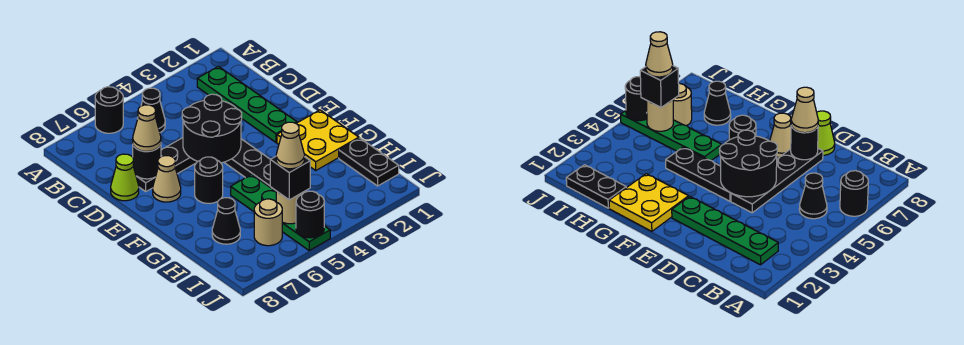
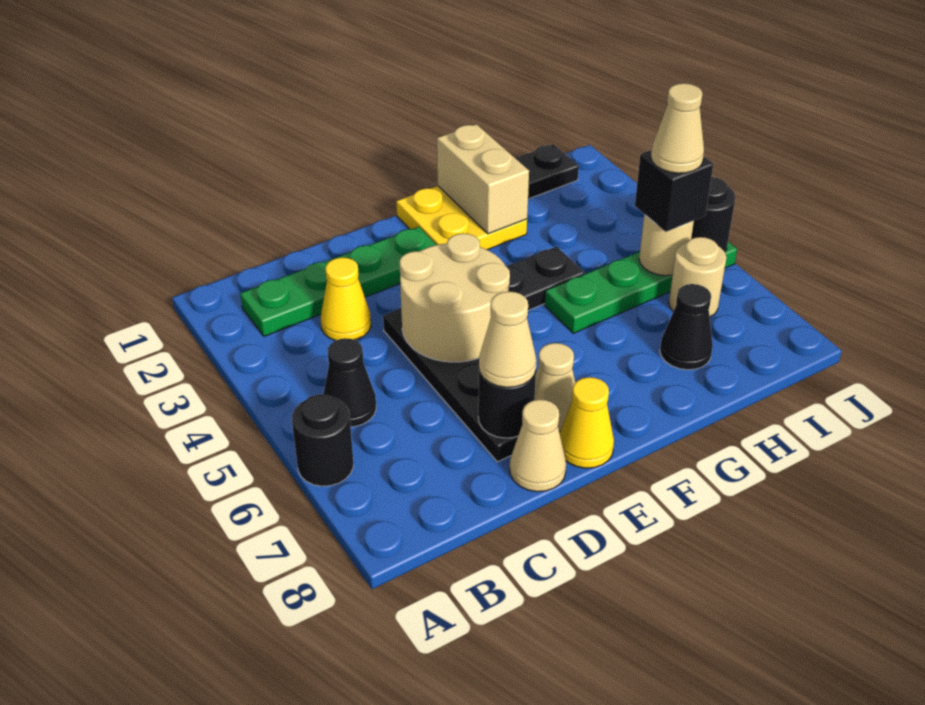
none -> yellow 1x1 cone [321,257,371,341]
black 2x2 round brick [182,94,242,163] -> tan 2x2 round brick [400,233,510,362]
lime 1x1 cone [111,154,139,201] -> tan 1x1 cone [510,399,566,492]
none -> yellow 1x1 cone [560,377,614,468]
black 1x1 round brick [195,157,223,203] -> none
none -> tan 1x2 brick [437,124,529,234]

